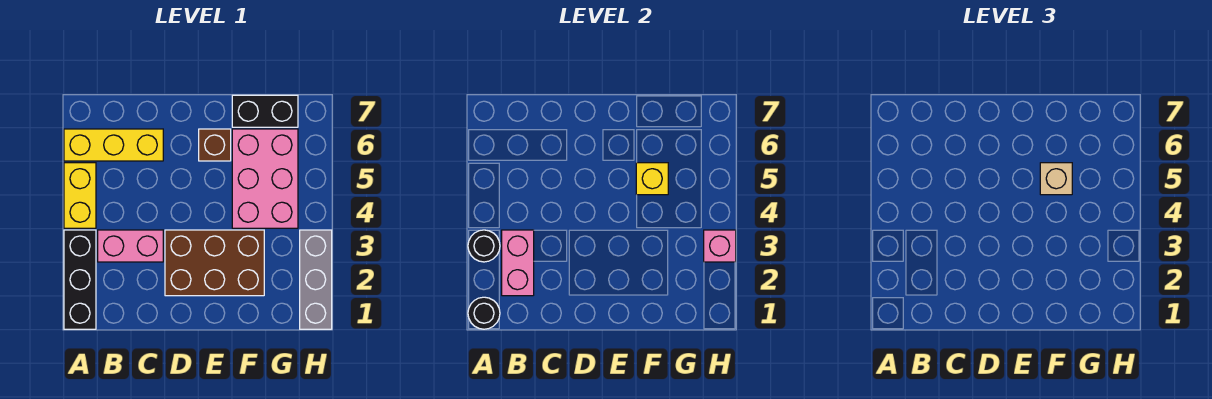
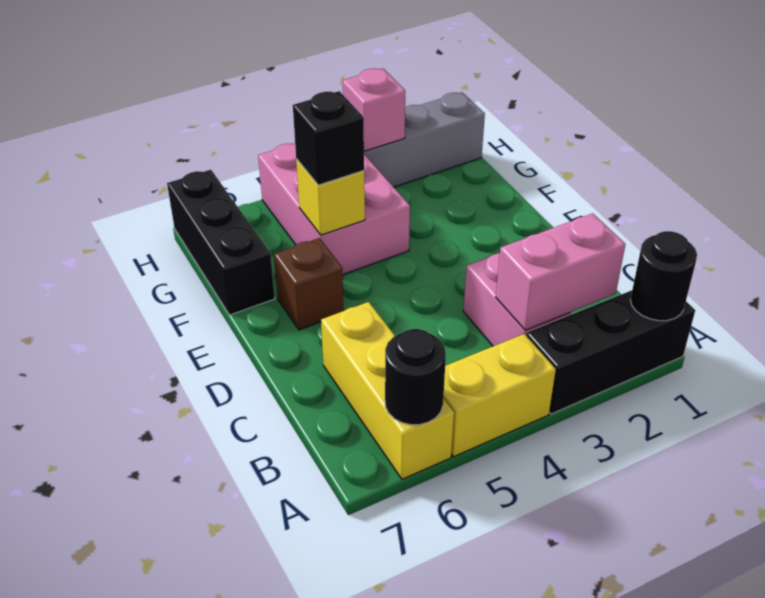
black 1x1 round brick [468,230,500,262] -> black 1x1 round brick moved to [385,329,446,425]
brown 2x3 brick [165,230,264,296] -> none
pink 2x3 brick [232,129,298,228] -> pink 2x3 brick turned to [258,144,410,274]
tan 1x1 brick [1040,163,1072,195] -> black 1x1 brick [293,91,364,185]
black 1x2 brick [232,95,298,127] -> black 1x3 brick [167,170,275,315]

